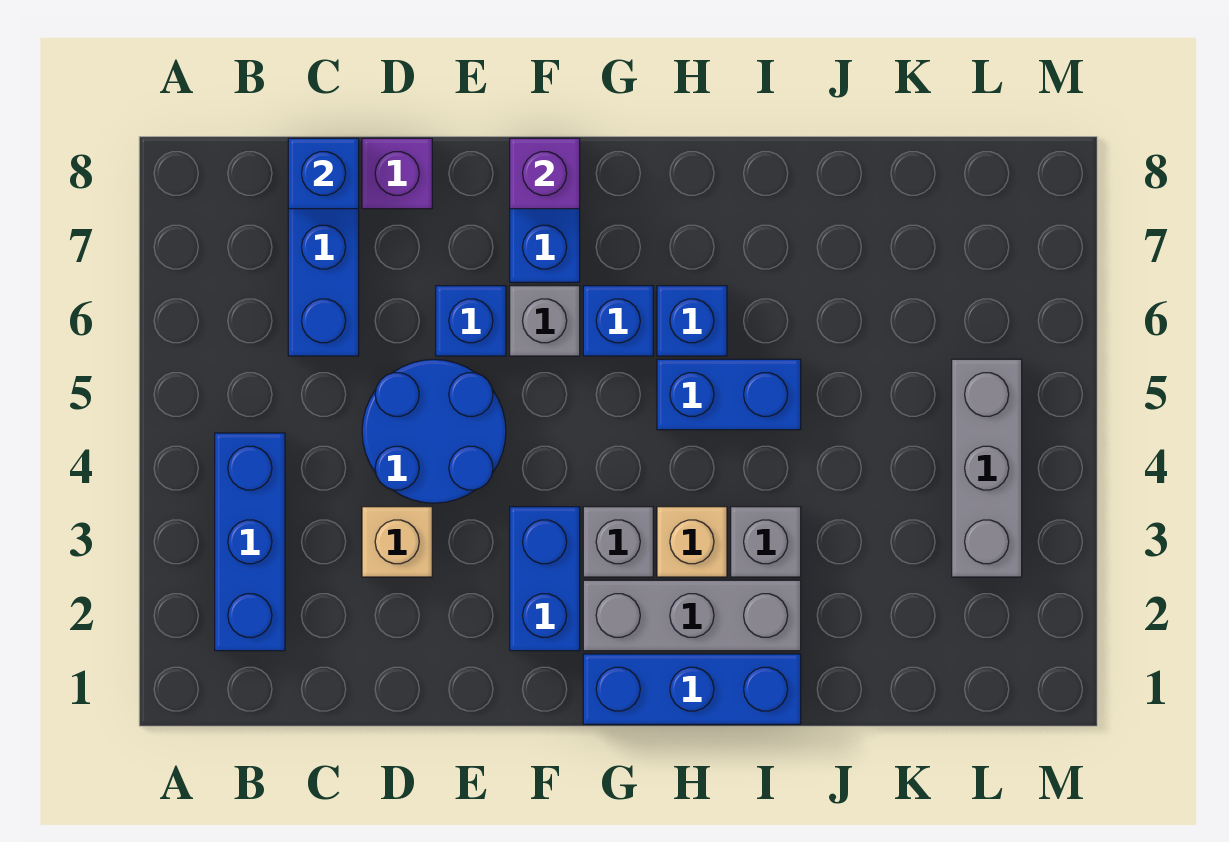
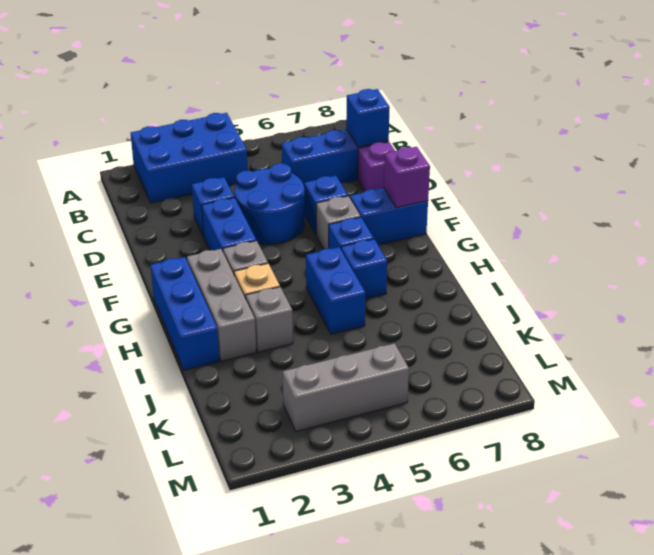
blue 1x3 brick [215,433,285,651] -> blue 2x3 brick [131,113,248,203]
tan 1x1 brick [362,507,432,577] -> blue 1x1 brick [192,177,234,237]
blue 1x2 brick [510,507,580,651] -> blue 1x2 brick turned to [202,198,256,251]

